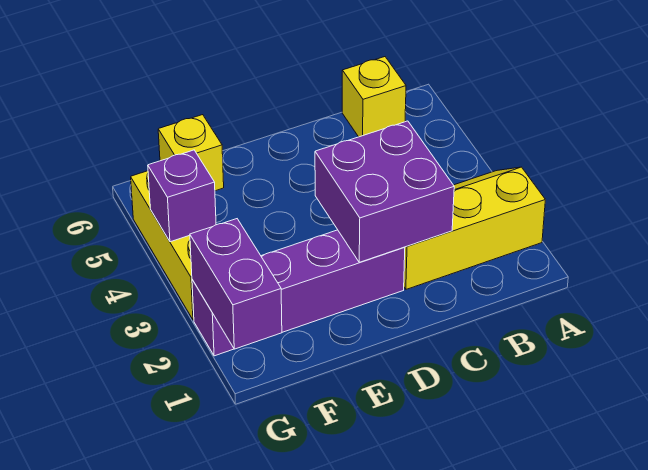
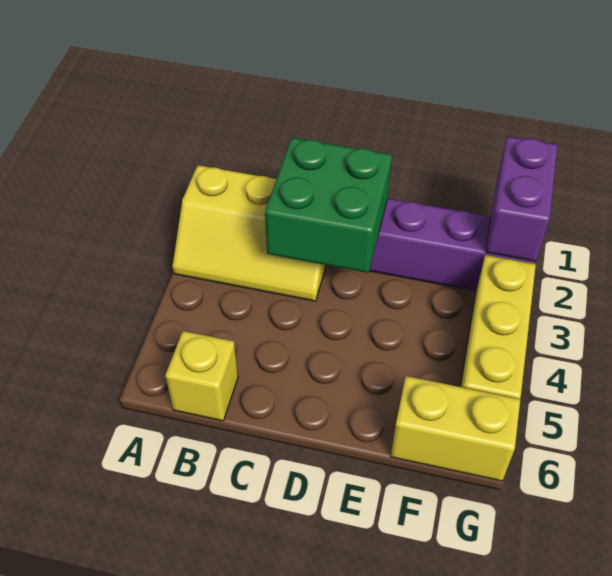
purple 2x2 brick [315,121,454,262] -> green 2x2 brick [265,138,392,273]
yellow 1x1 brick [158,115,224,191] -> yellow 1x2 brick [391,376,520,481]
purple 1x1 brick [148,150,216,242] -> none

